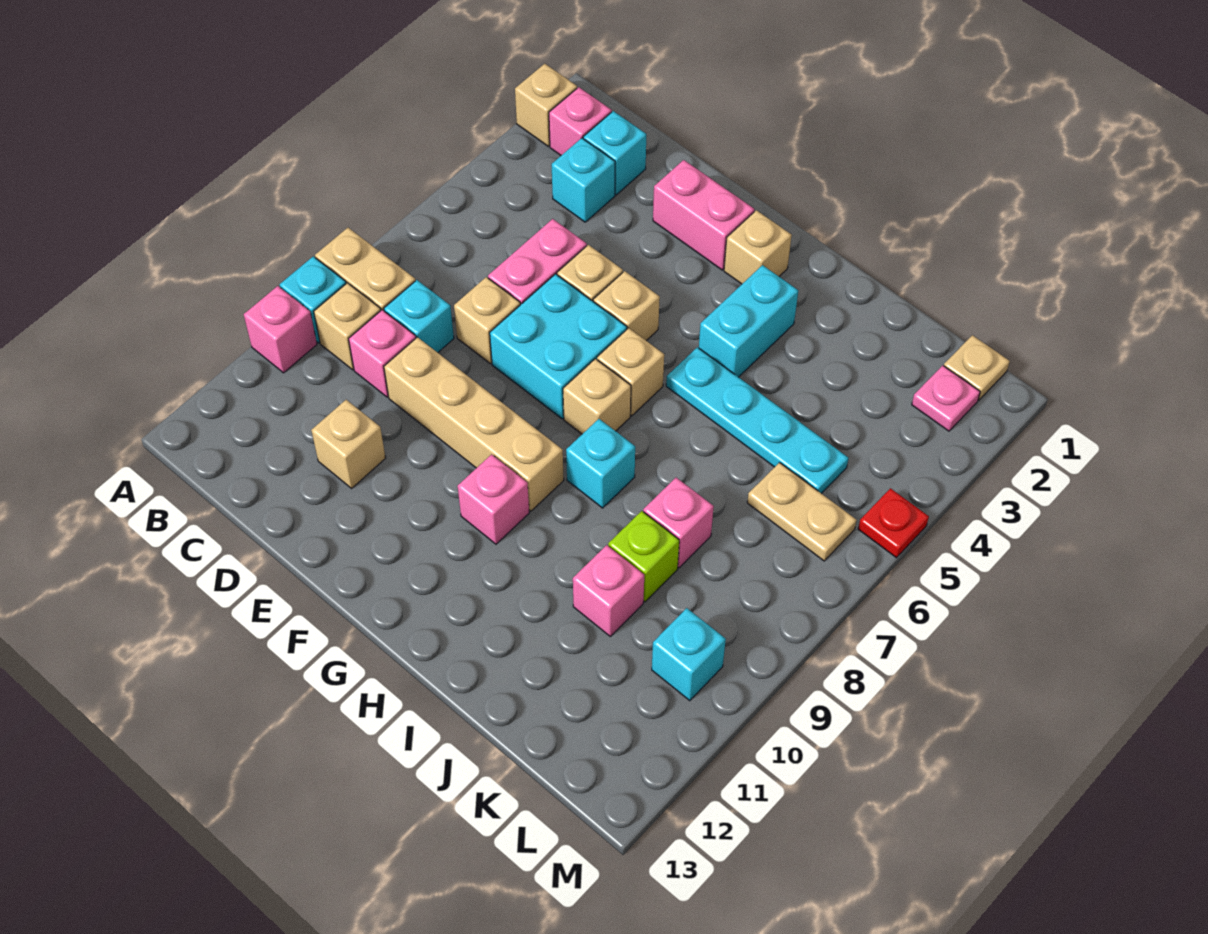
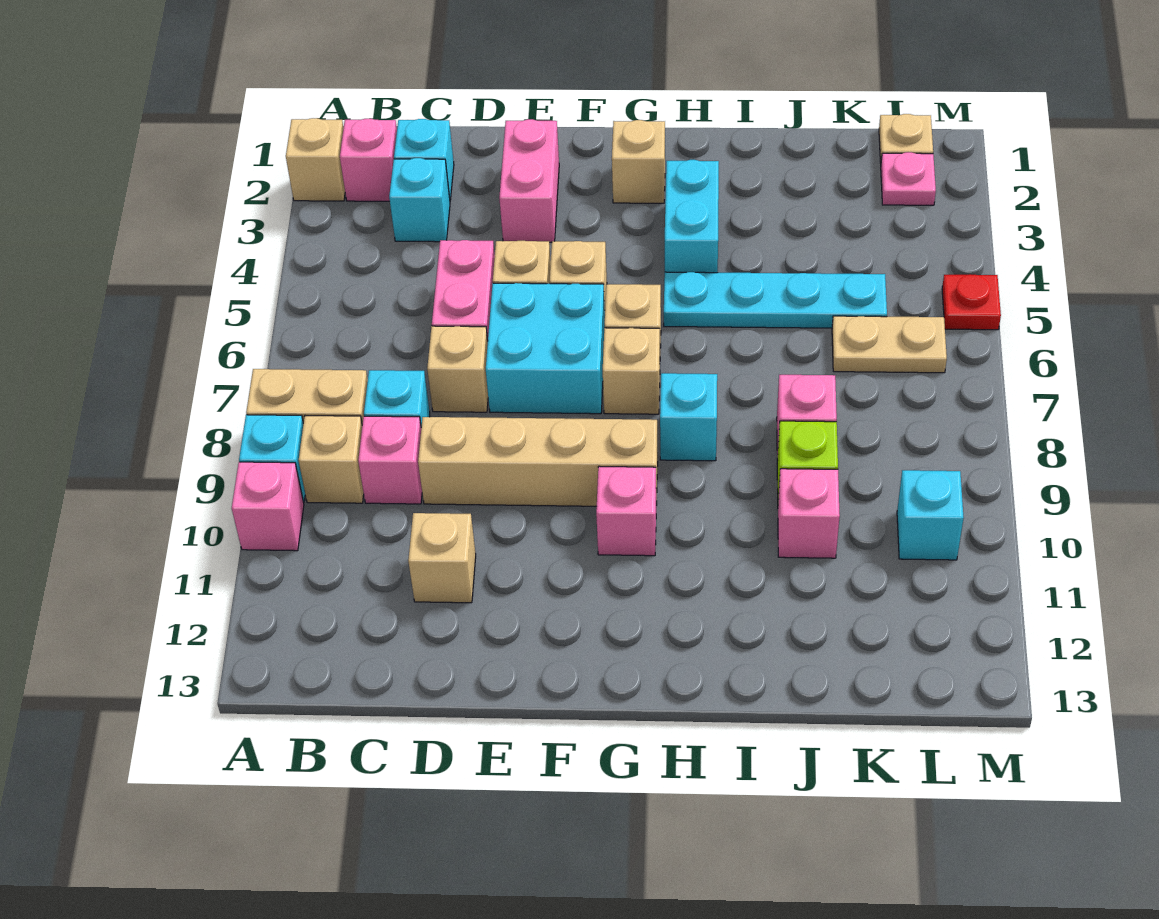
pink 1x2 brick [653,160,754,270] -> pink 1x2 brick turned to [499,119,559,242]

